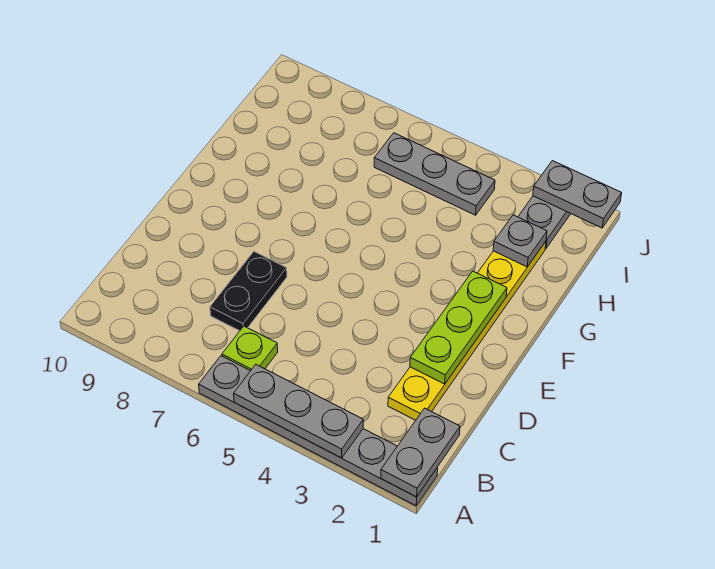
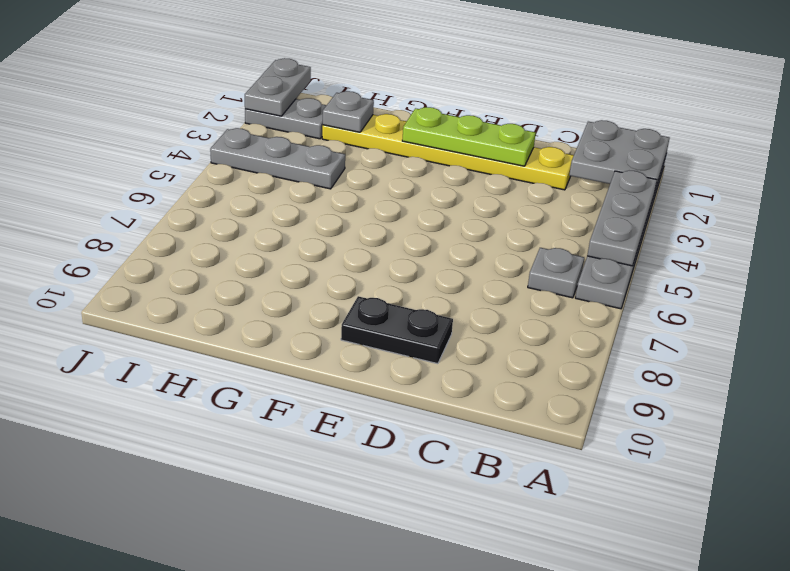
grey 1x2 plate [381,408,460,497] -> grey 2x2 plate [569,120,669,189]
lime 1x1 plate [222,326,278,371] -> grey 1x1 plate [528,248,584,298]
black 1x2 plate [210,252,287,331] -> black 1x2 plate moved to [341,296,453,364]
grey 1x3 plate [374,133,495,215] -> grey 1x3 plate turned to [210,128,345,189]

